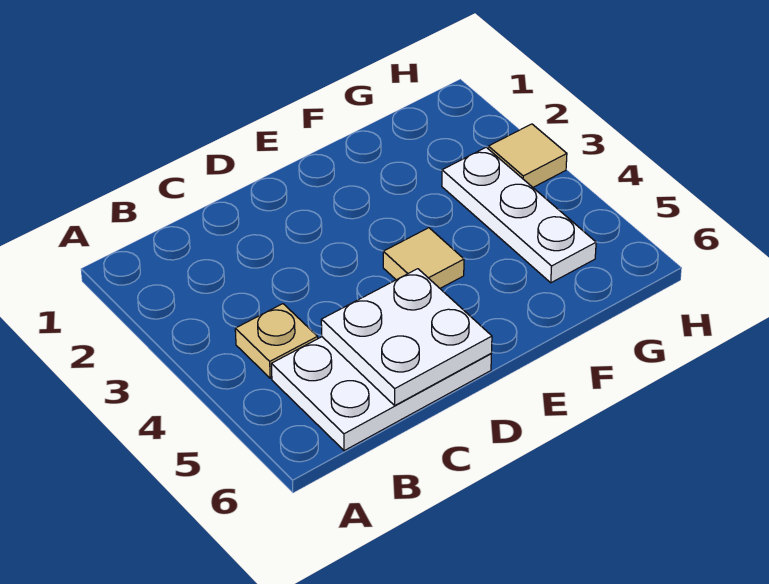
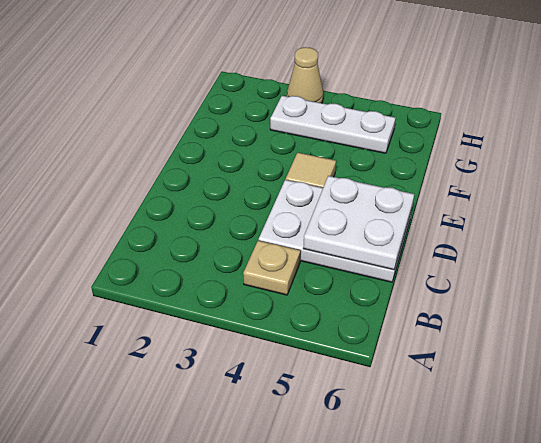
white 2x3 plate [271,337,491,451] -> white 2x3 plate turned to [259,180,412,282]
tan 1x1 tile [488,124,567,187] -> tan 1x1 cone [287,47,323,103]

